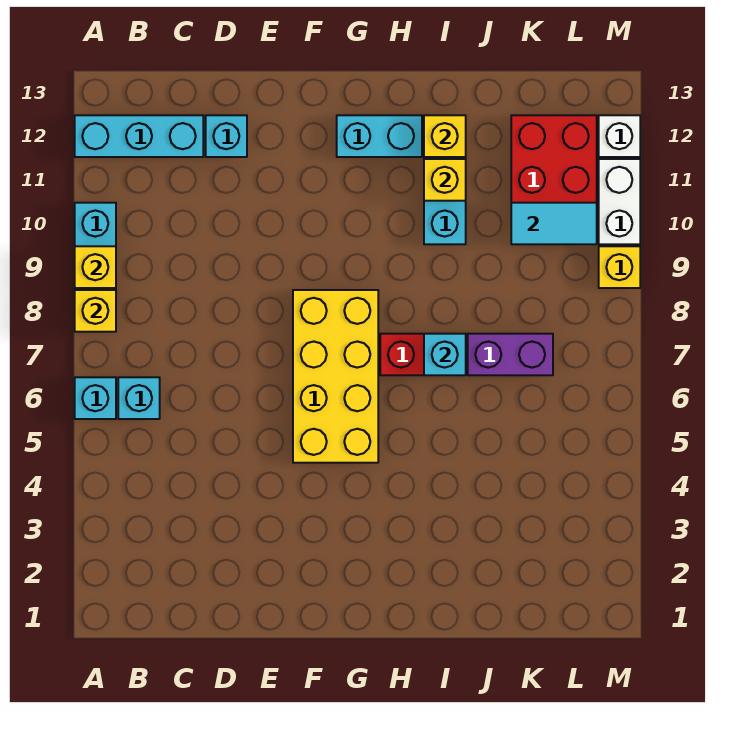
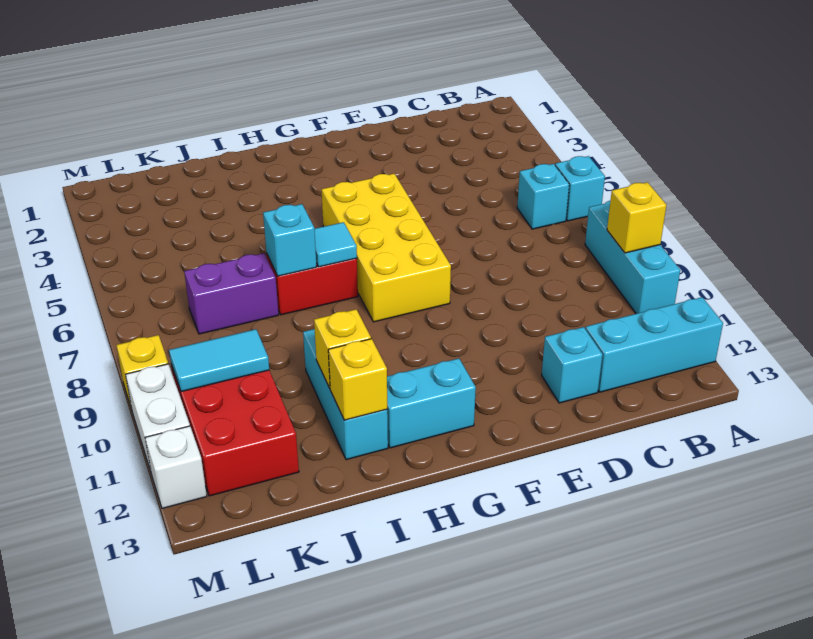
yellow 1x1 brick [75,290,116,332] -> none
none -> cyan 1x1 tile [314,222,357,267]

